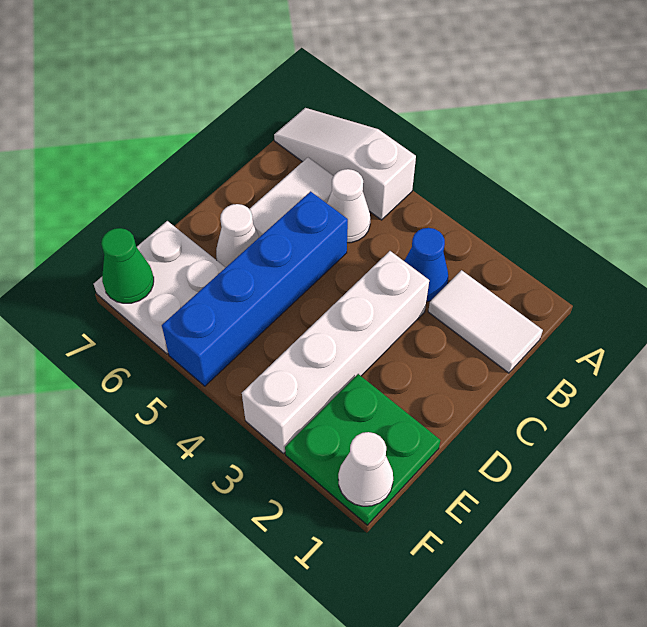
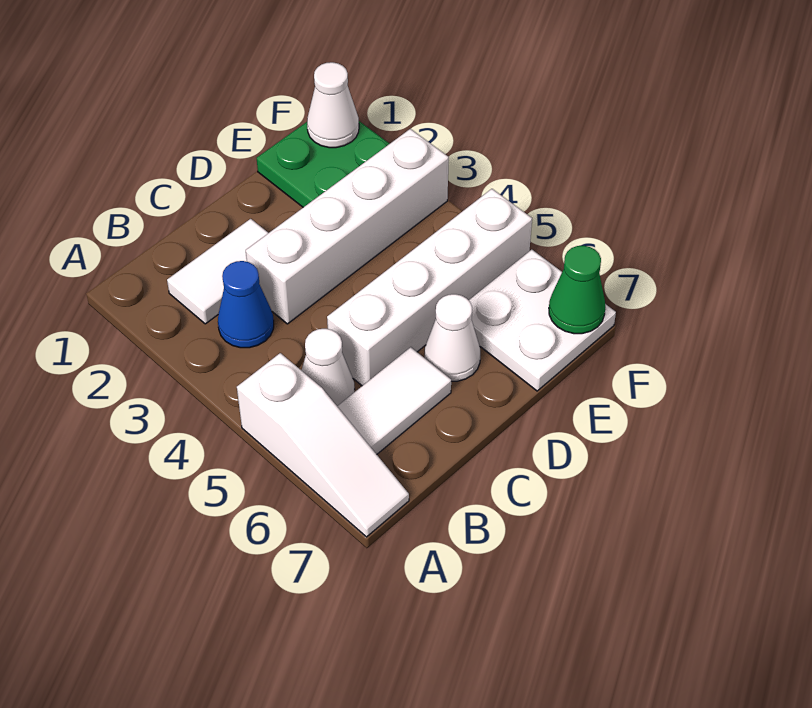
white 1x2 tile [428,270,543,373] -> white 1x2 tile turned to [167,219,268,324]
blue 1x4 brick [162,191,348,386] -> white 1x4 brick [327,189,532,386]

